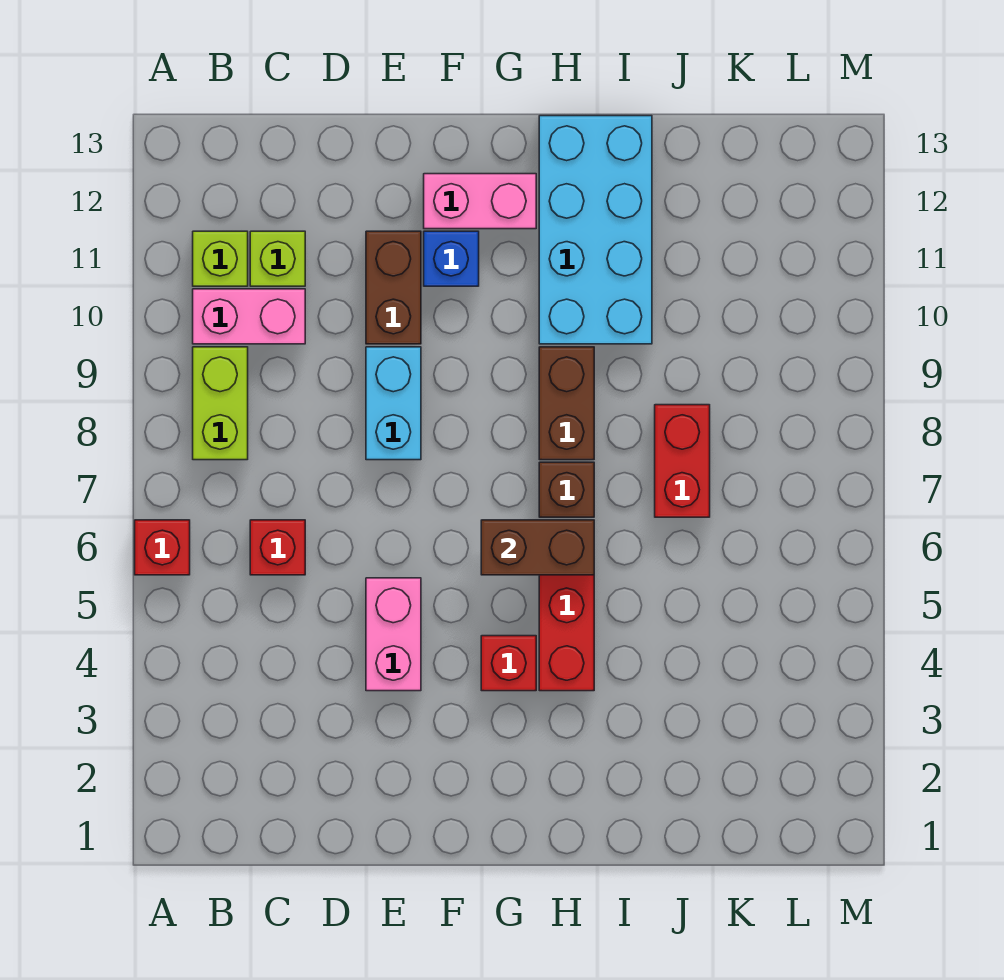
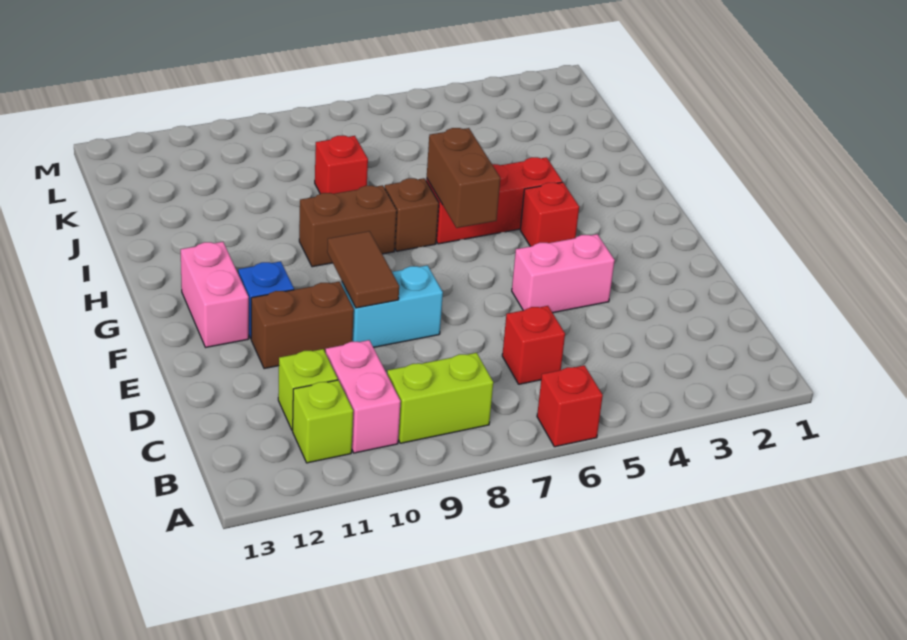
none -> brown 1x2 tile [327,231,399,308]
cyan 2x4 brick [539,116,652,344] -> none
red 1x2 brick [655,405,710,517] -> red 1x1 brick [315,136,368,194]

